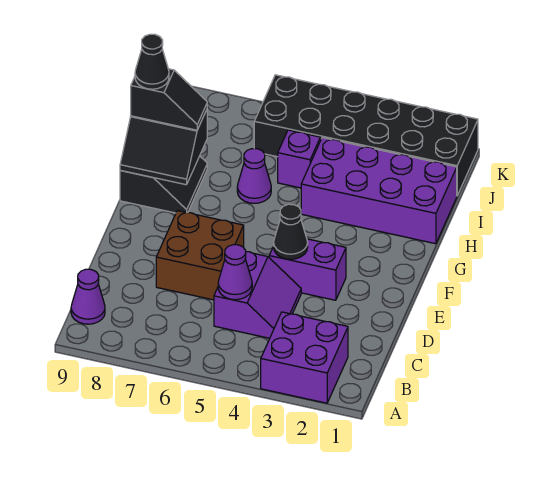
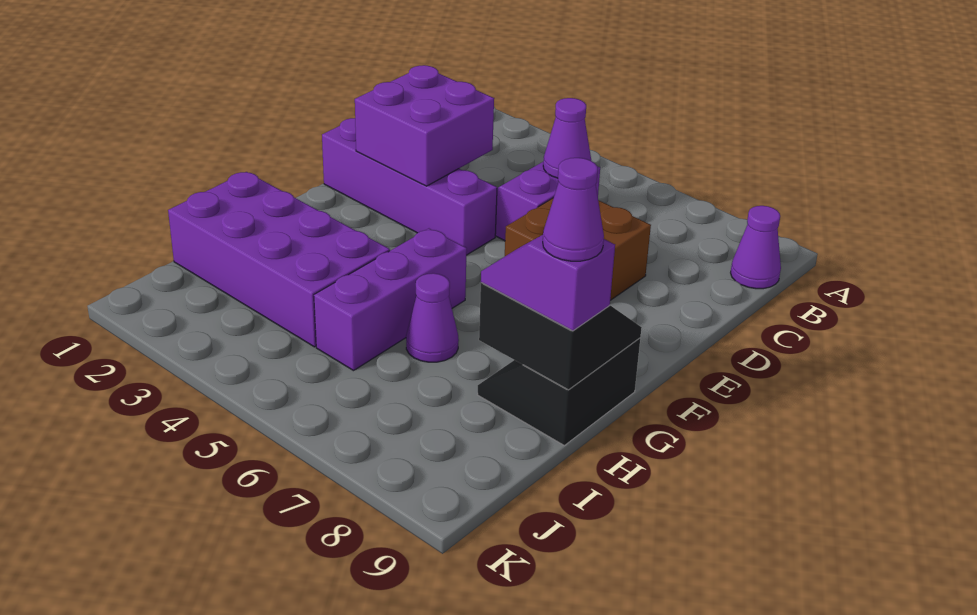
purple 2x2 brick [261,312,348,403] -> purple 2x2 brick moved to [355,65,494,186]
purple 1x2 brick [269,239,346,300] -> purple 1x4 brick [322,118,497,255]
black 1x1 cone [274,204,308,259] -> none
black 1x2 slope [131,69,207,130] -> purple 1x2 slope [481,235,615,331]
black 1x1 cone [135,34,169,89] -> purple 1x1 cone [543,158,604,261]
purple 1x1 brick [278,130,320,188] -> purple 1x3 brick [314,229,467,371]
black 2x6 brick [254,75,478,195] -> none

